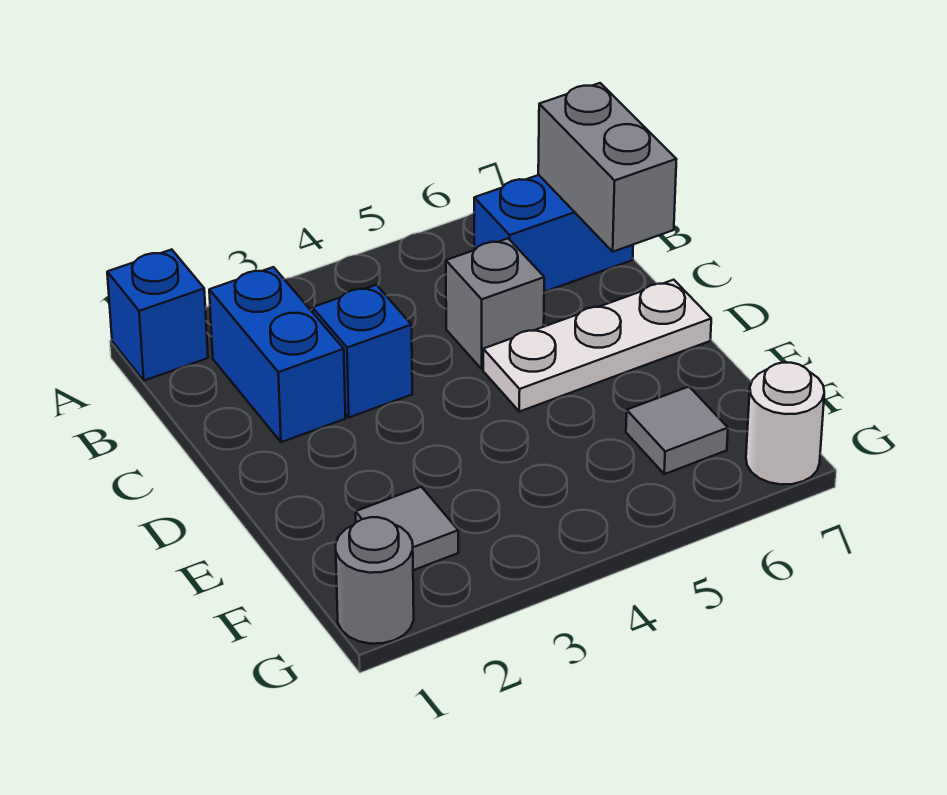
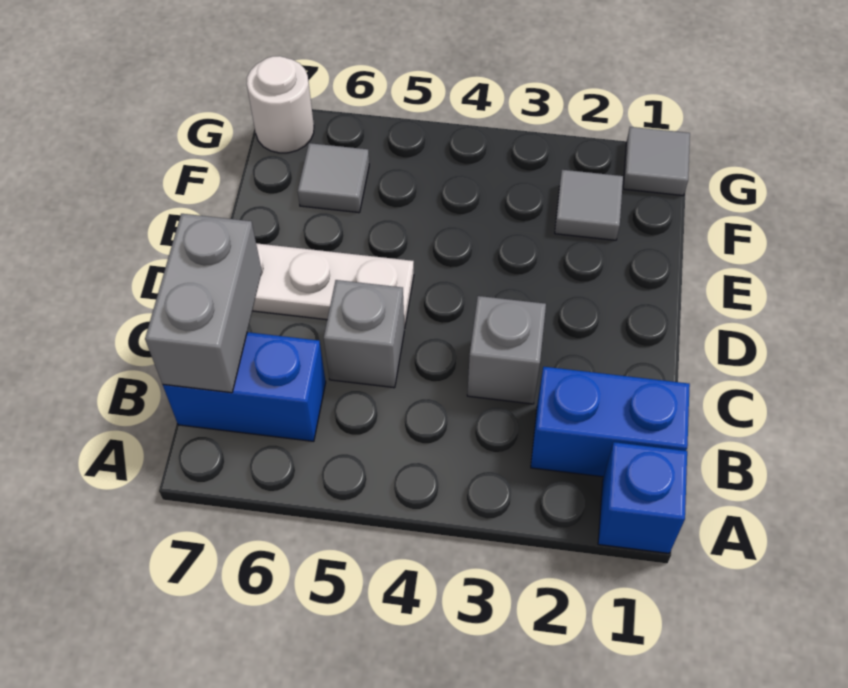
blue 1x2 brick [209,267,346,442] -> blue 1x2 brick turned to [531,367,690,477]
blue 1x1 brick [312,285,412,417] -> grey 1x1 brick [467,296,546,404]
grey 1x1 round brick [336,517,414,644] -> grey 1x1 tile [623,127,690,196]

